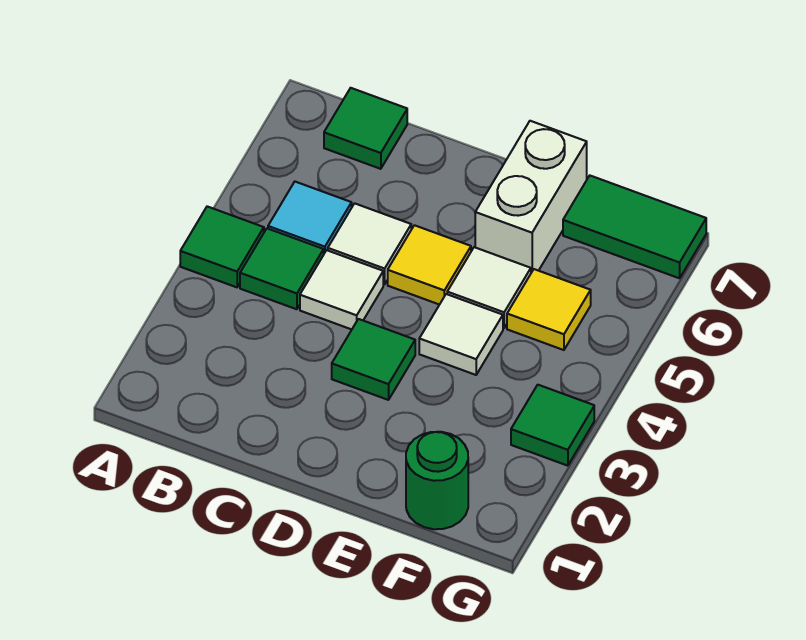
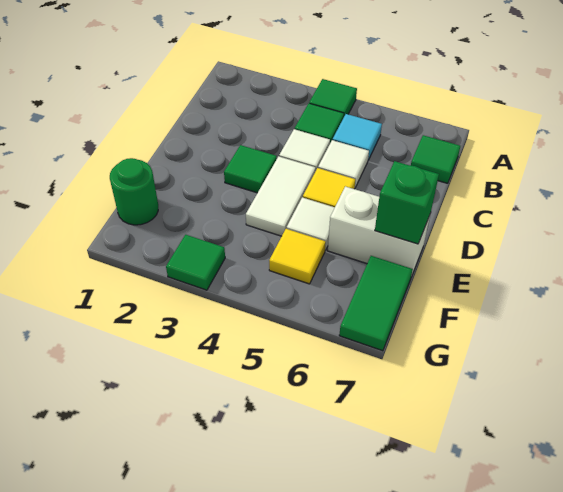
white 1x1 tile [419,294,503,375] -> white 1x2 tile [246,156,316,236]
none -> green 1x1 brick [375,161,439,244]

